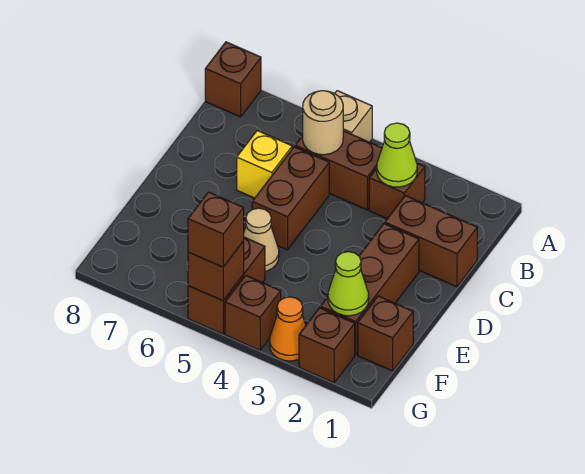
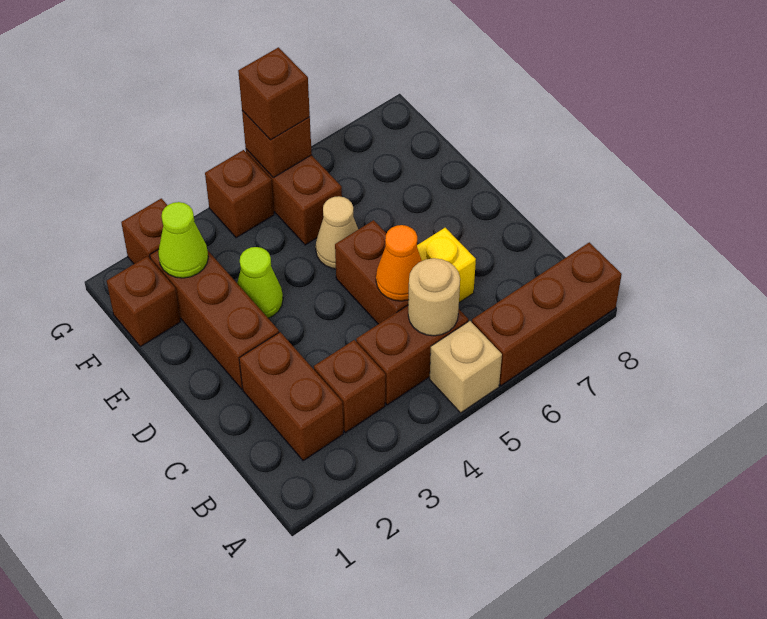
brown 1x1 brick [205,42,261,117] -> brown 1x3 brick [472,242,622,386]
lime 1x1 cone [377,123,417,187] -> lime 1x1 cone moved to [237,247,283,318]
brown 1x2 brick [385,196,477,287] -> brown 1x2 brick turned to [239,332,343,461]
orange 1x1 cone [270,297,306,361] -> orange 1x1 cone moved to [376,225,422,301]

